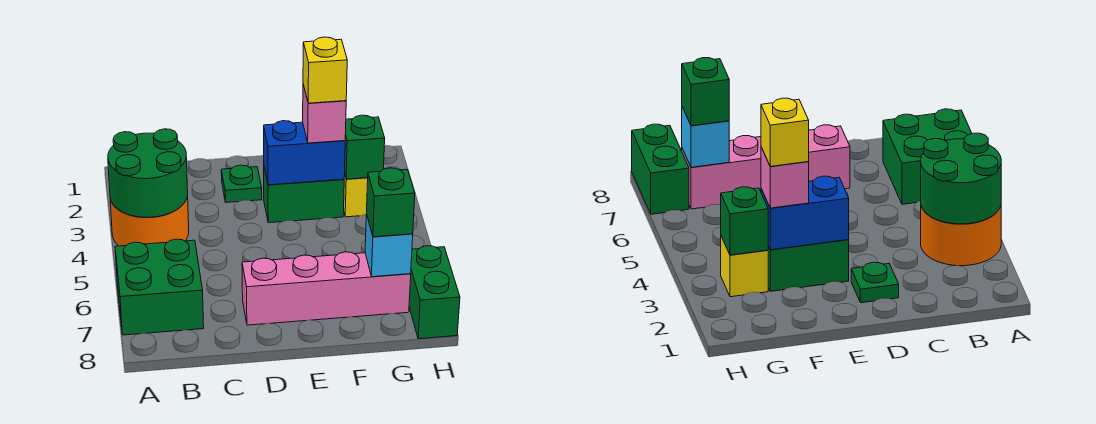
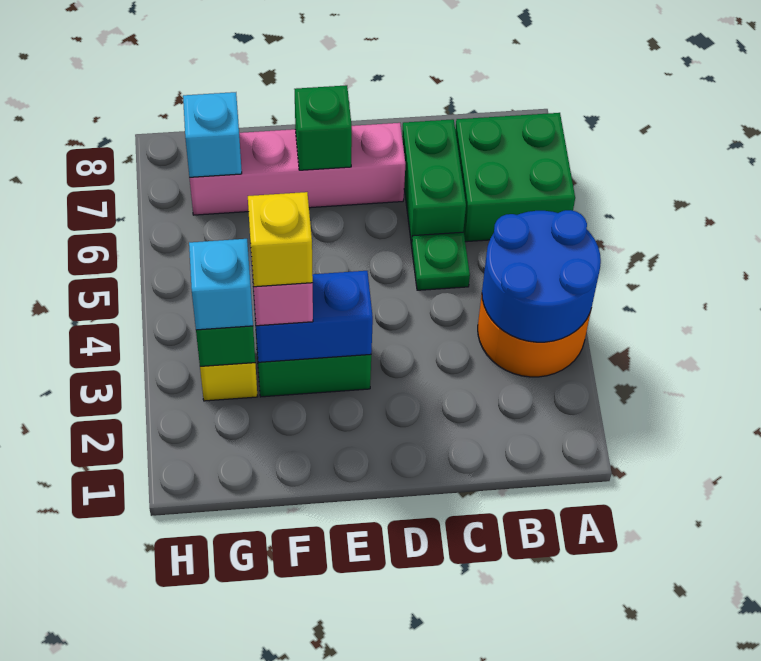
green 2x2 round brick [108,129,188,217] -> blue 2x2 round brick [482,210,601,342]
green 1x1 plate [221,165,262,202] -> green 1x1 plate moved to [412,232,470,290]
none -> cyan 1x1 brick [189,239,253,330]
green 1x1 brick [367,168,415,237] -> green 1x1 brick moved to [295,85,352,170]
green 1x2 brick [409,246,460,339] -> green 1x2 brick moved to [402,119,466,245]

